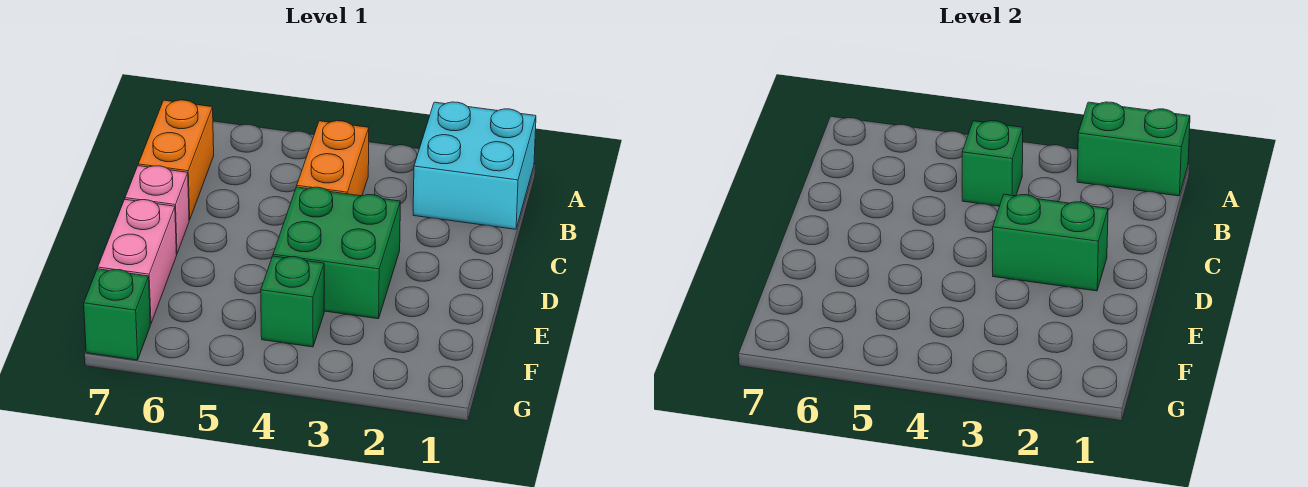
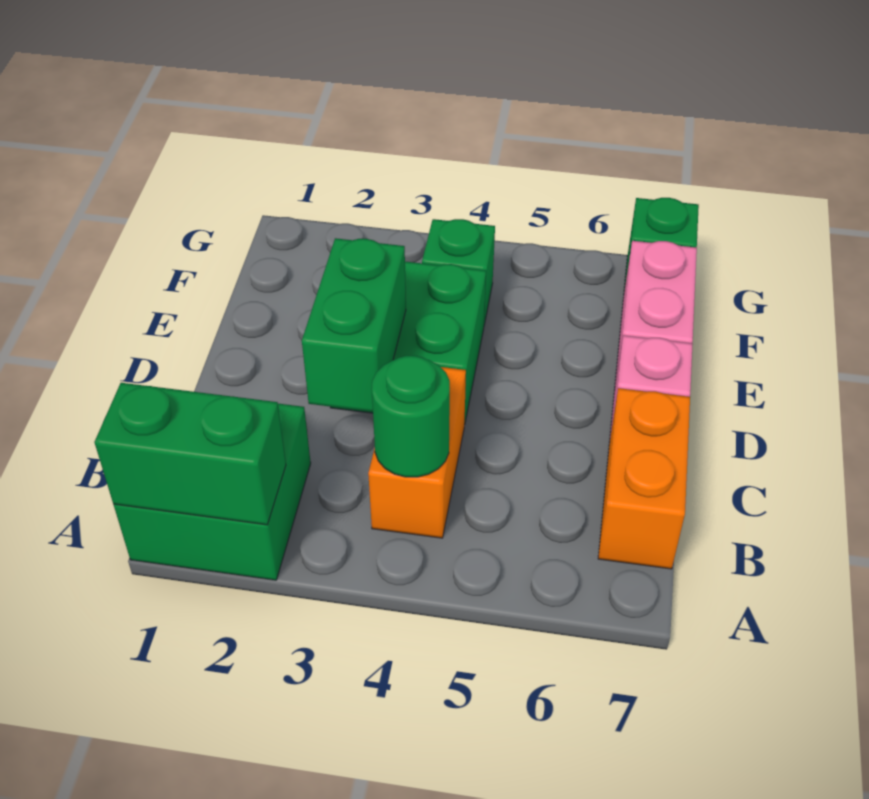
cyan 2x2 brick [413,102,536,229] -> green 2x2 brick [114,404,311,580]
green 1x1 brick [962,121,1023,206] -> green 1x1 round brick [372,356,450,477]
green 1x2 brick [993,194,1108,291] -> green 1x2 brick turned to [302,238,406,412]

